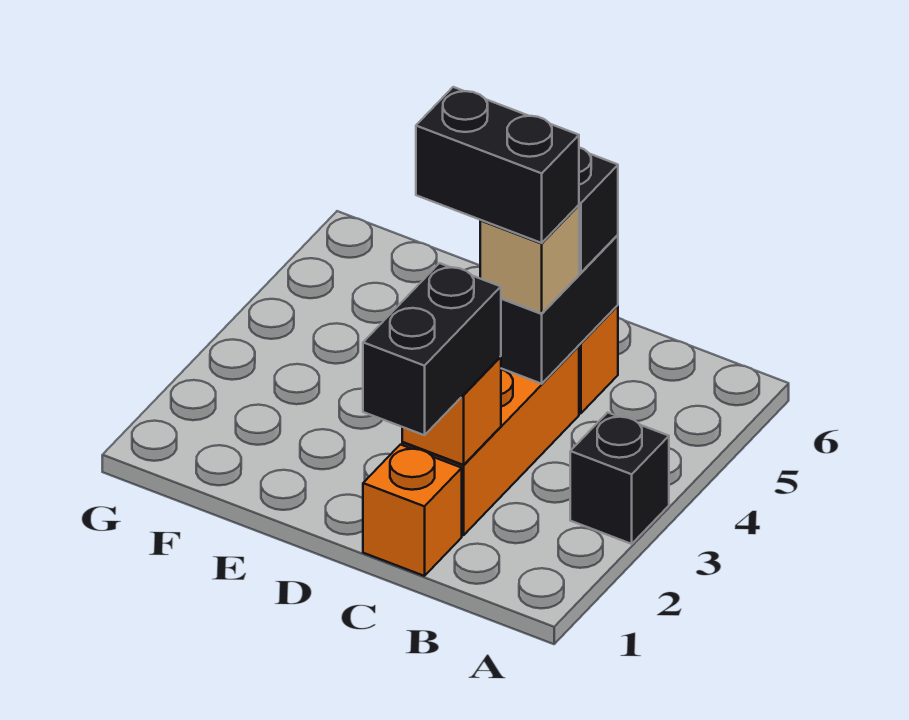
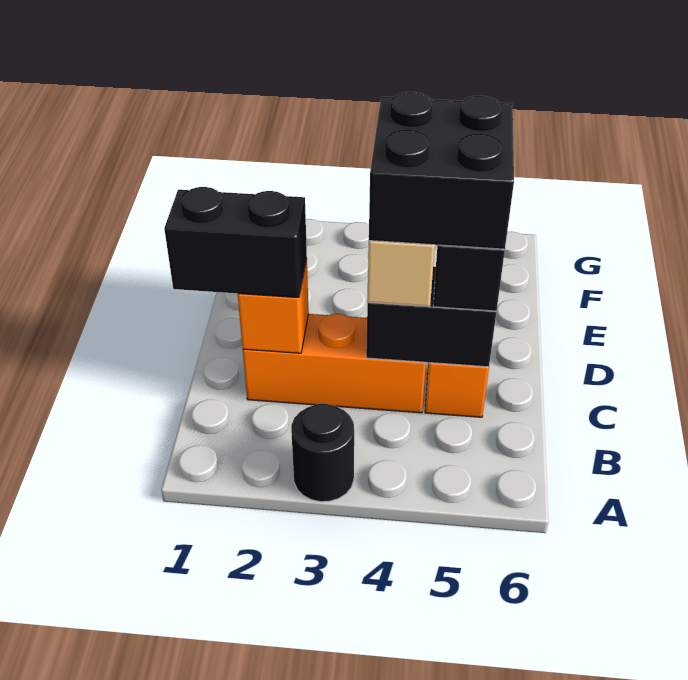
black 1x1 brick [570,412,669,544] -> black 1x1 round brick [291,404,354,502]
orange 1x1 brick [363,445,462,576] -> none
black 1x2 brick [416,87,579,243] -> black 2x2 brick [369,92,514,249]

